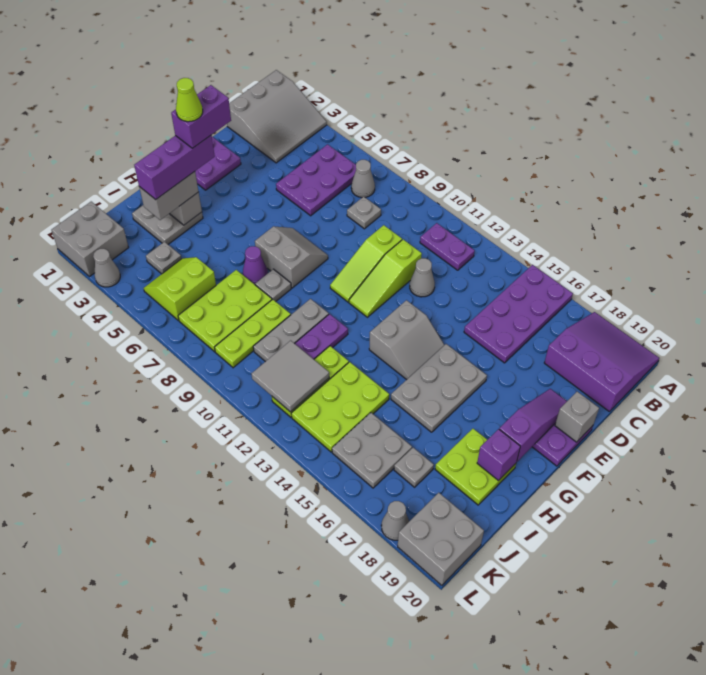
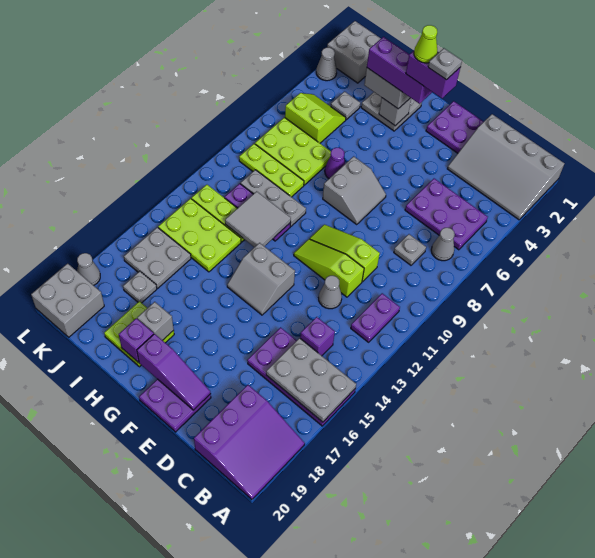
grey 3x3 slope [227,70,327,163] -> grey 3x4 slope [447,114,565,220]
none -> purple 1x1 brick [300,317,335,356]
grey 1x1 brick [555,392,599,442] -> grey 1x1 brick moved to [137,302,174,340]
grey 2x3 plate [391,344,487,432] -> grey 2x3 plate moved to [266,338,356,422]
grey 1x1 plate [255,269,291,302] -> grey 1x1 plate moved to [428,48,462,80]
grey 2x2 tile [251,341,329,412] -> grey 2x2 tile moved to [225,191,291,247]

